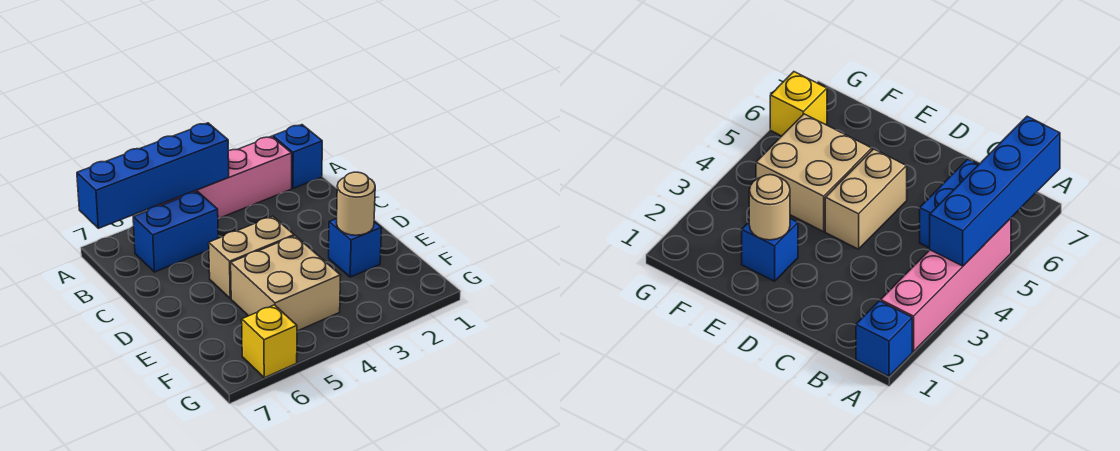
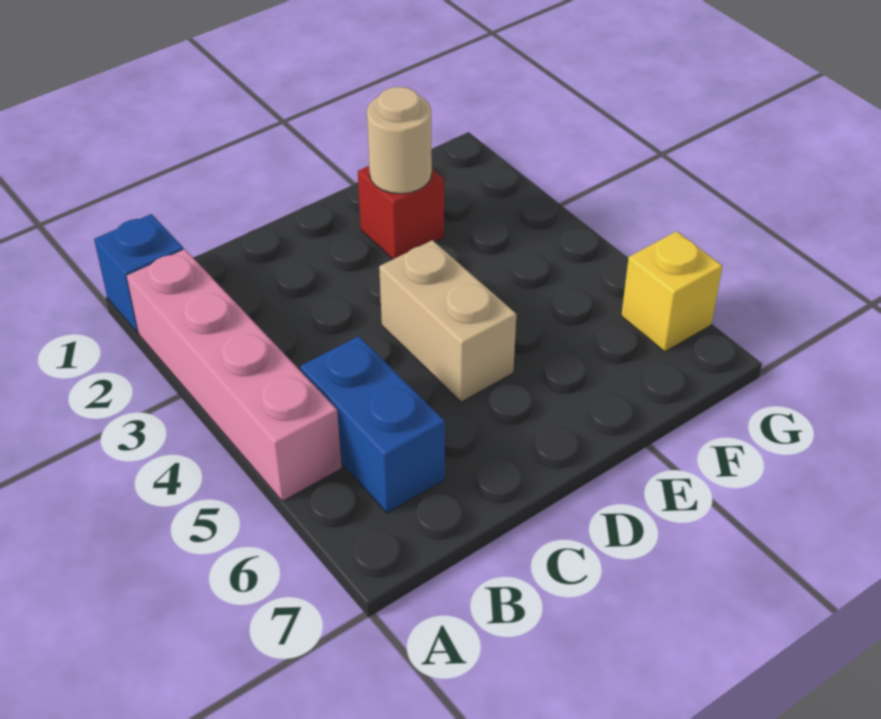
blue 1x4 brick [77,123,229,228] -> none
blue 1x1 brick [329,219,382,277] -> red 1x1 brick [358,166,444,259]
tan 2x2 brick [231,236,341,331] -> none

